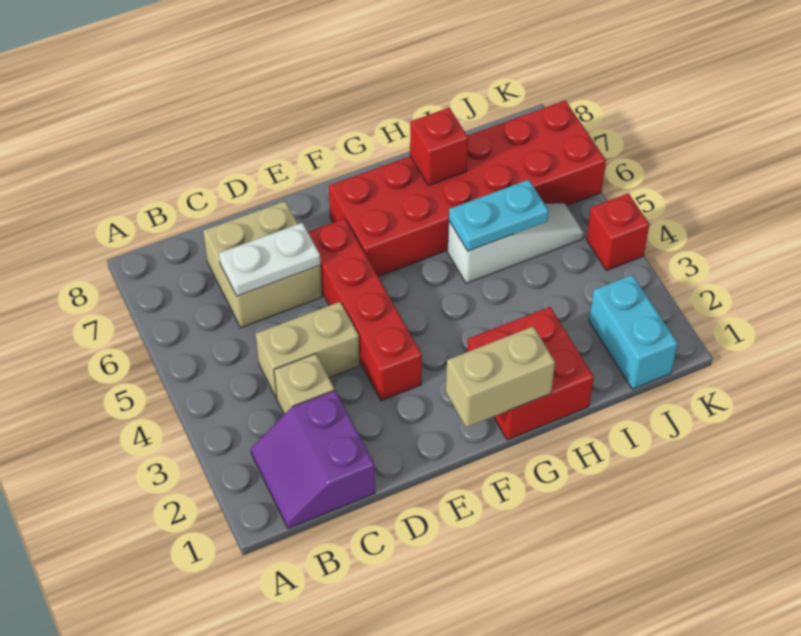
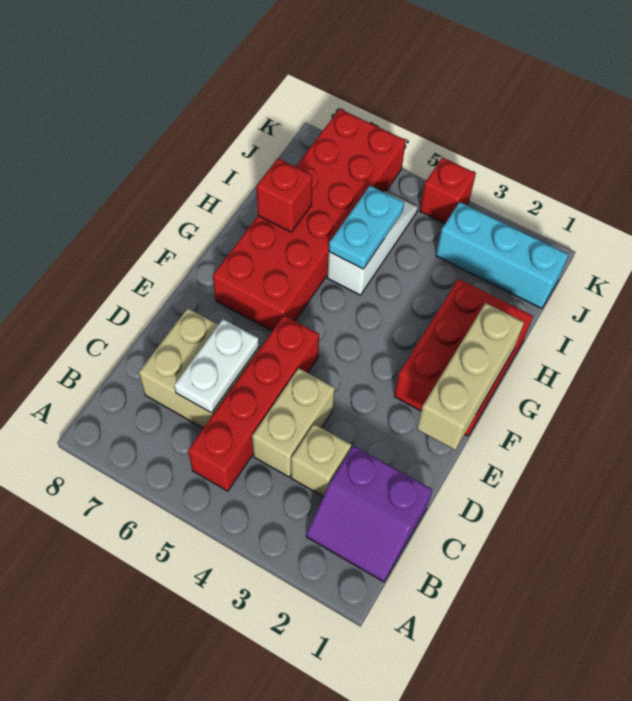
red 1x4 brick [308,219,422,401] -> red 1x4 brick turned to [188,315,319,491]
tan 1x2 brick [446,327,555,427] -> tan 1x3 brick [417,303,524,450]
red 2x2 brick [467,307,594,440] -> red 2x3 brick [394,279,533,436]
cyan 1x2 brick [589,275,678,389] -> cyan 1x3 brick [436,202,569,308]

